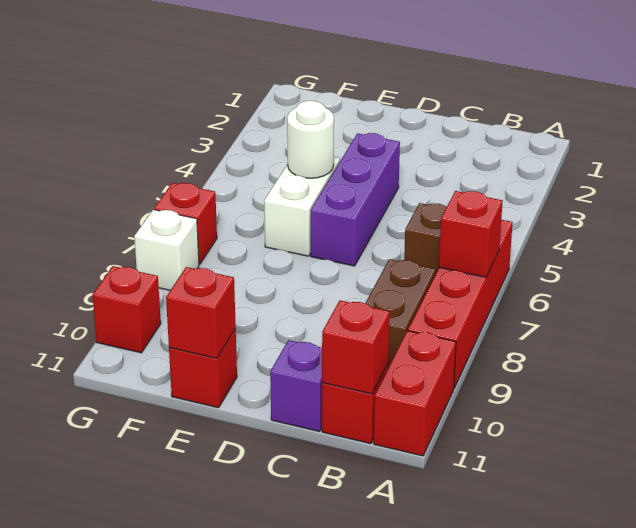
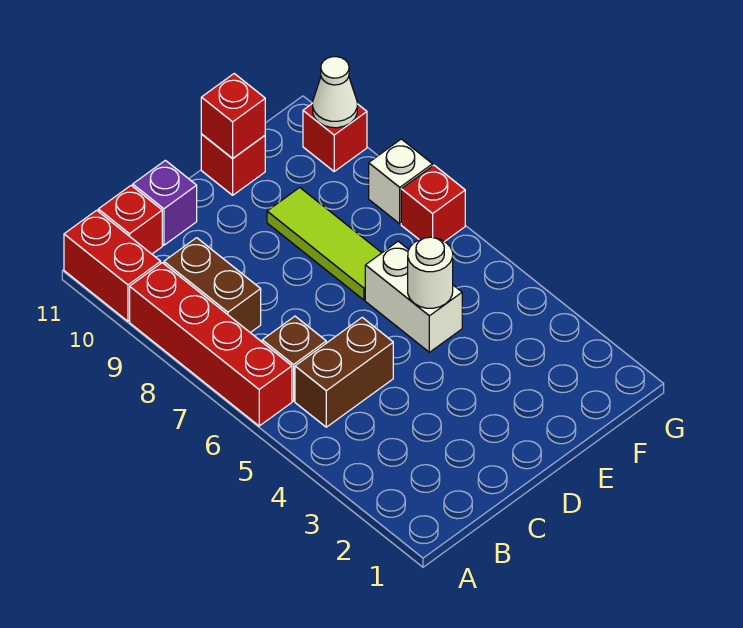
red 1x1 brick [439,191,503,277] -> none
none -> brown 1x2 brick [295,317,393,427]
red 1x1 brick [322,301,390,394] -> none
purple 1x3 brick [311,133,400,266] -> none
none -> lime 1x3 tile [267,187,381,300]
none -> white 1x1 cone [313,57,357,128]

